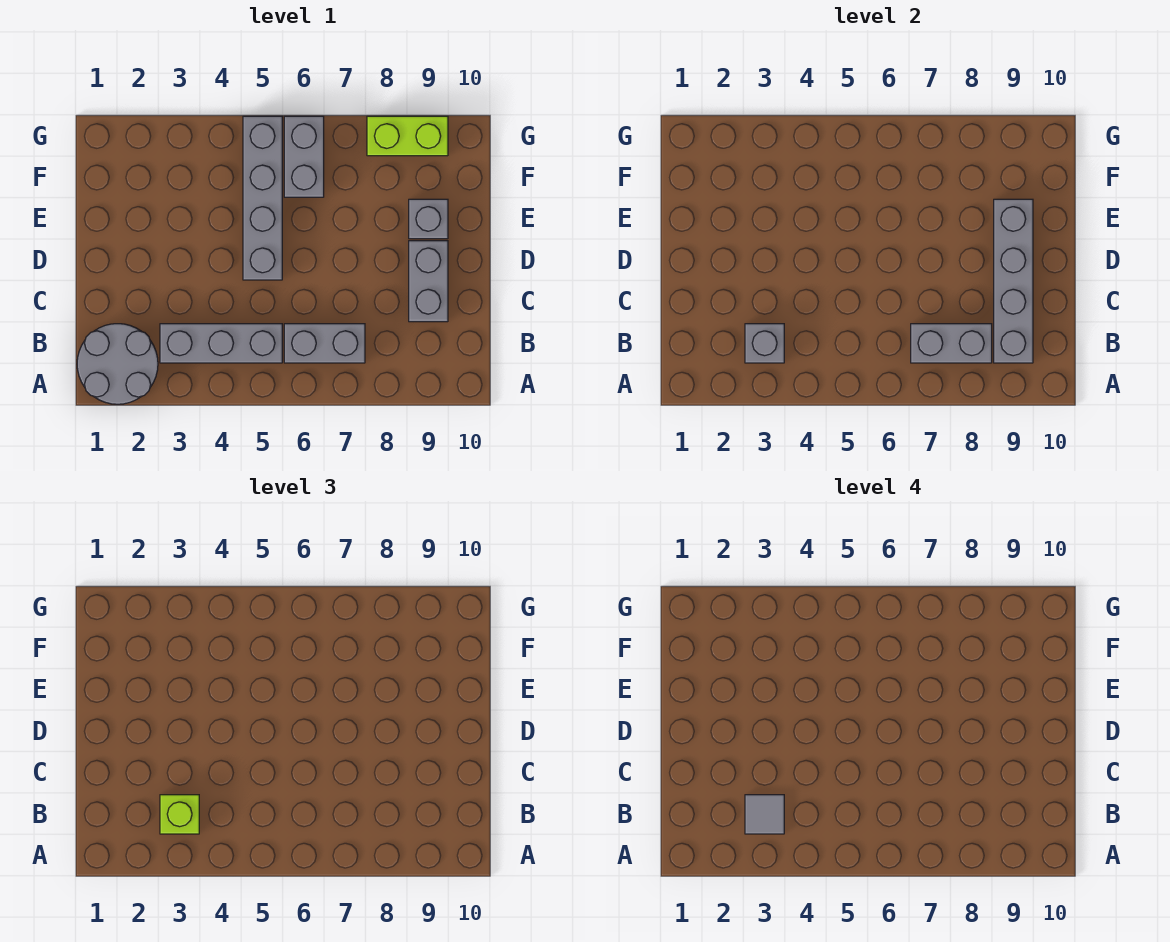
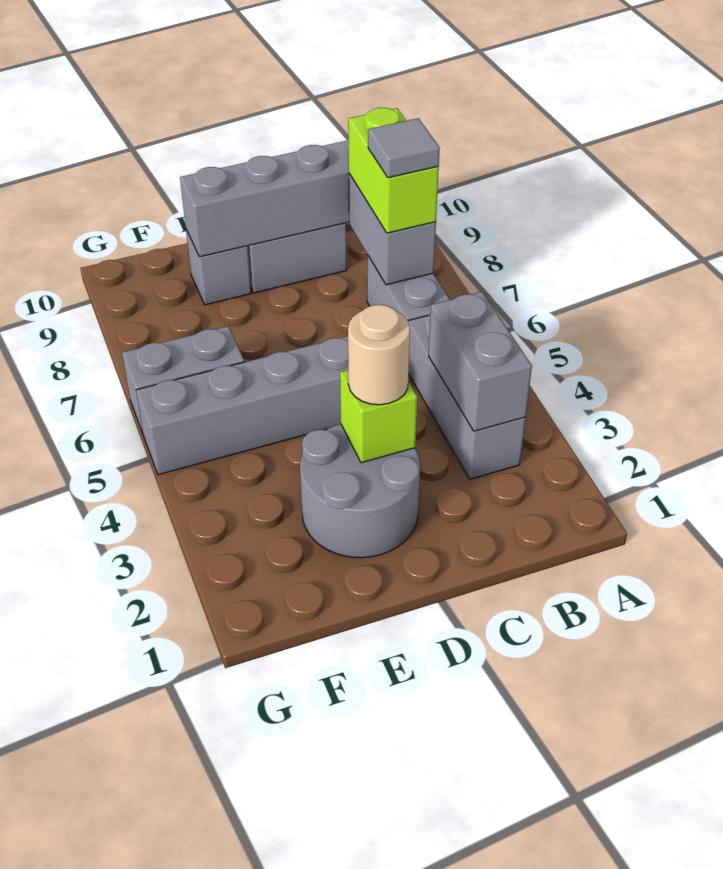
grey 2x2 round brick [77,324,158,404] -> grey 2x2 round brick moved to [300,424,420,558]
grey 1x1 brick [745,324,784,363] -> grey 1x2 brick [429,292,532,431]
lime 1x1 brick [160,795,199,834] -> lime 1x1 brick moved to [340,370,417,463]
grey 1x1 tile [745,795,784,834] -> grey 1x1 tile moved to [368,118,440,178]
none -> tan 1x1 round brick [348,305,410,405]
lime 1x2 brick [367,116,448,156] -> lime 1x2 brick moved to [348,108,439,233]

